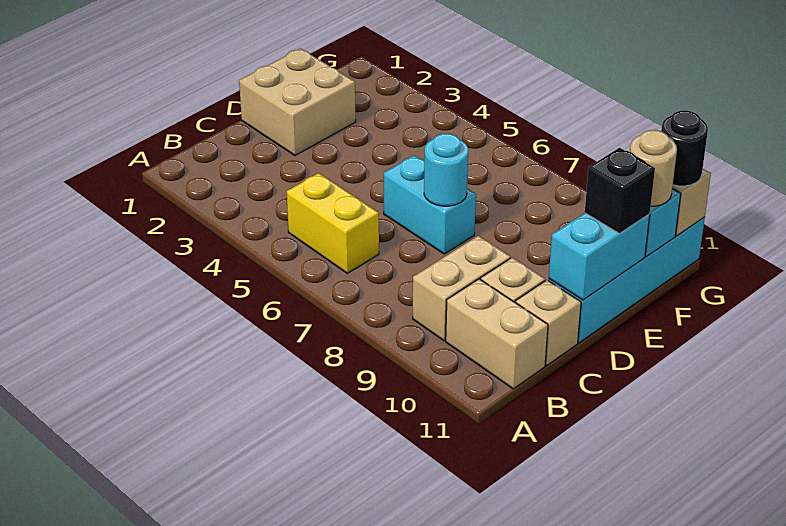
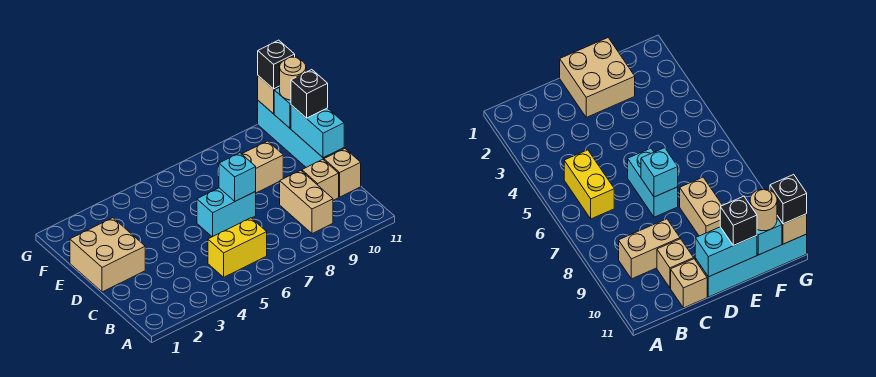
tan 1x2 brick [446,279,548,389] -> tan 1x2 brick moved to [242,141,283,193]
cyan 1x1 round brick [424,133,468,206] -> cyan 1x1 brick [219,153,256,201]
black 1x1 round brick [661,110,708,186] -> black 1x1 brick [258,40,295,89]

